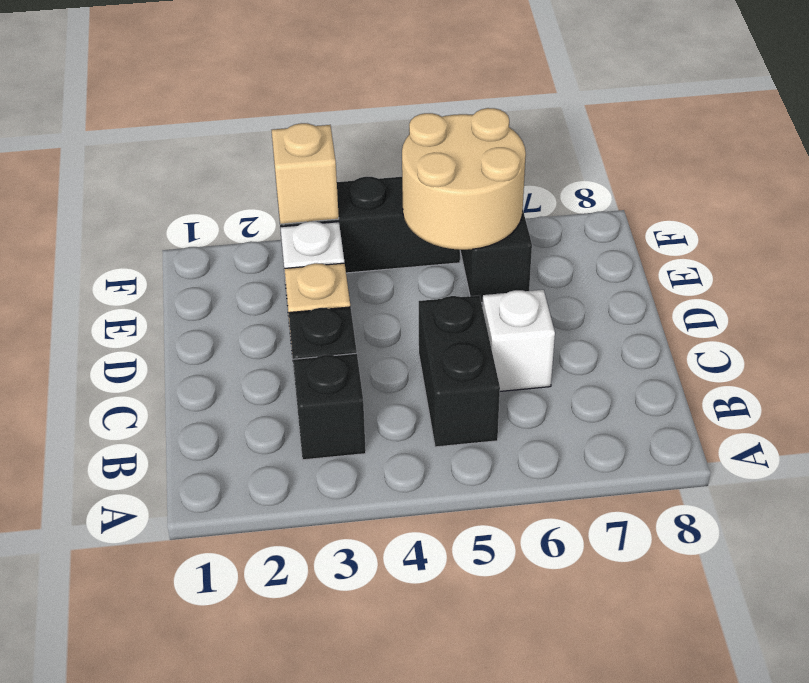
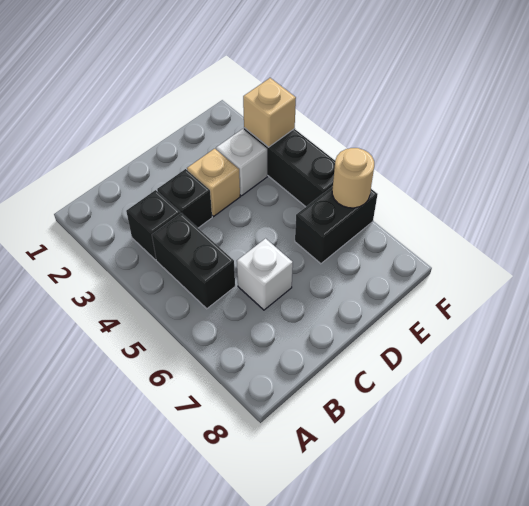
black 1x2 brick [419,295,500,447] -> black 1x2 brick turned to [152,213,235,309]
tan 2x2 round brick [402,108,526,250] -> tan 1x1 round brick [332,148,374,208]

